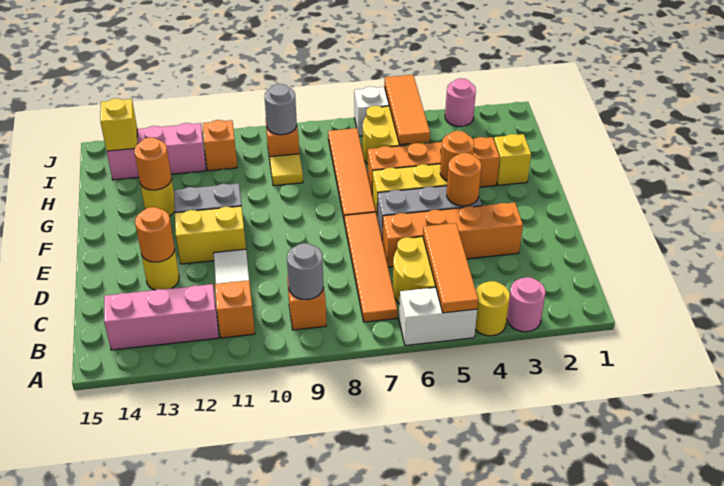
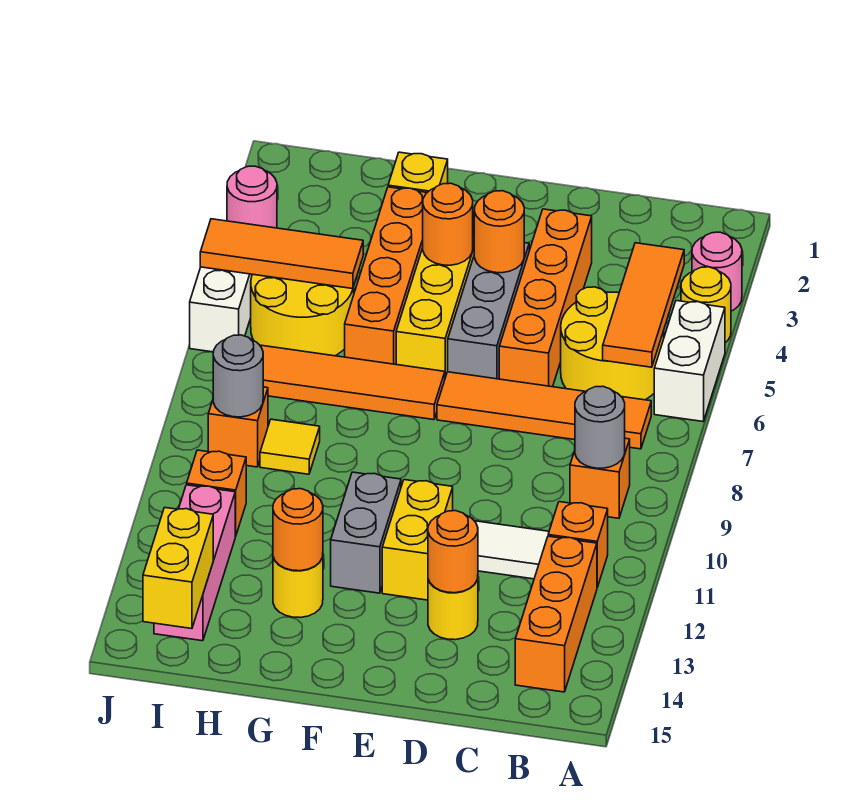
orange 1x3 tile [423,223,478,313] -> orange 1x3 tile turned to [603,243,684,367]
pink 1x3 brick [104,284,219,350] -> orange 1x3 brick [515,536,597,692]
yellow 1x1 brick [100,98,137,151] -> yellow 1x2 brick [143,508,213,629]

